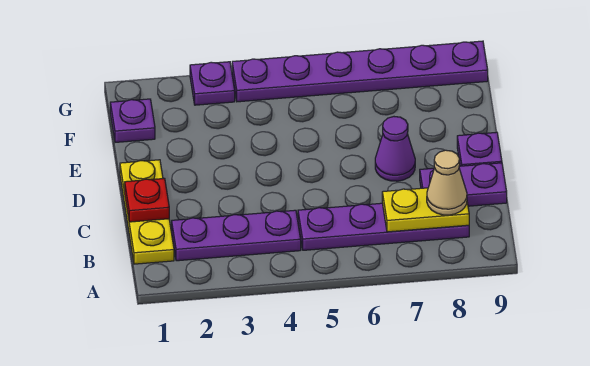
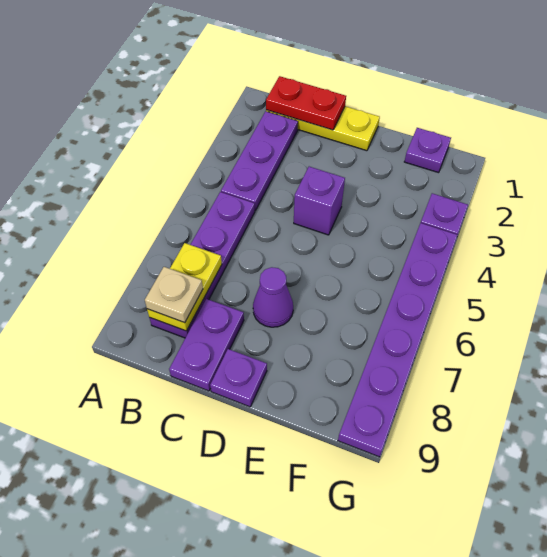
tan 1x1 cone [427,150,467,215] -> tan 1x1 plate [145,267,203,323]
red 1x1 plate [125,178,169,222] -> red 1x2 plate [266,76,346,130]
none -> purple 1x1 brick [294,167,345,235]

